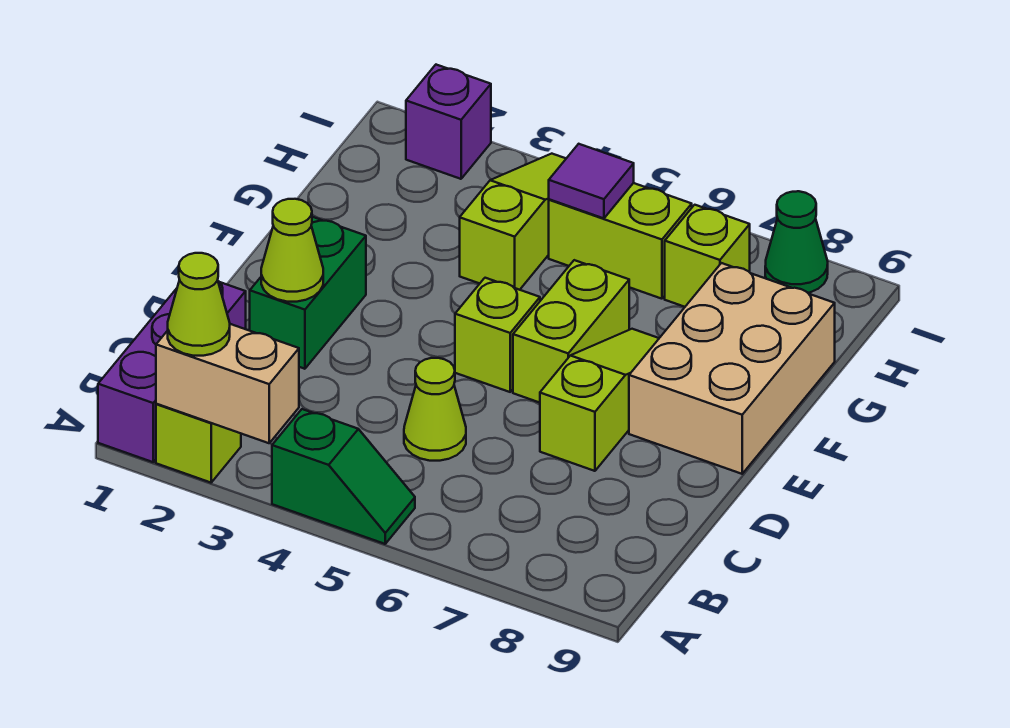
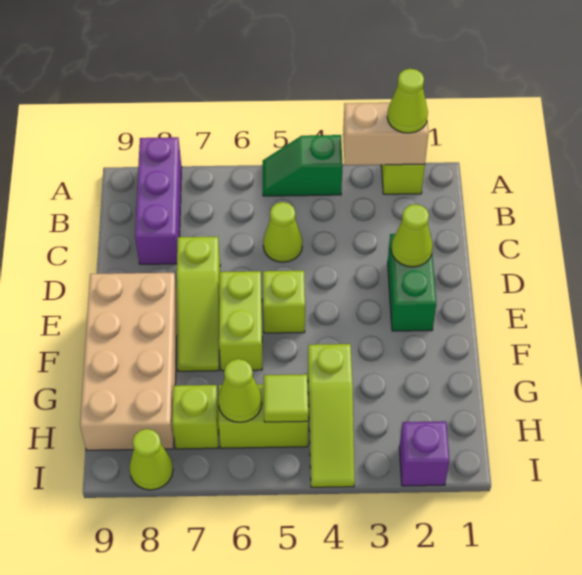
purple 1x3 brick [98,281,246,462] -> purple 1x3 brick moved to [135,137,182,264]
tan 2x3 brick [629,263,835,474] -> tan 2x4 brick [80,273,177,450]
purple 1x1 tile [549,144,634,218] -> lime 1x1 tile [264,374,308,422]
none -> lime 1x1 cone [218,359,262,422]
green 1x1 cone [765,191,828,293] -> lime 1x1 cone [129,429,173,490]

